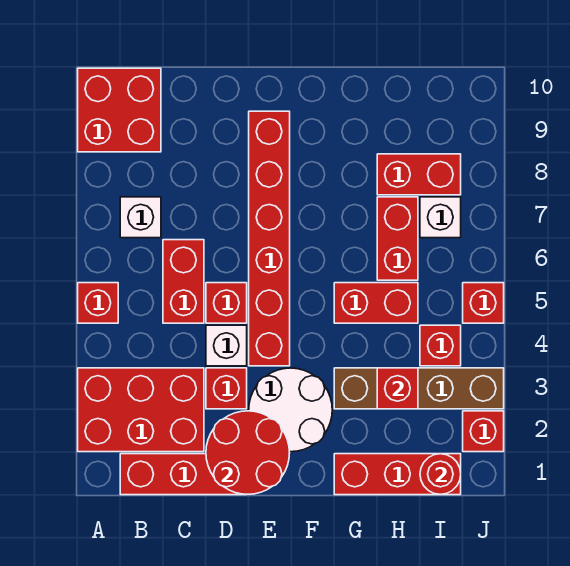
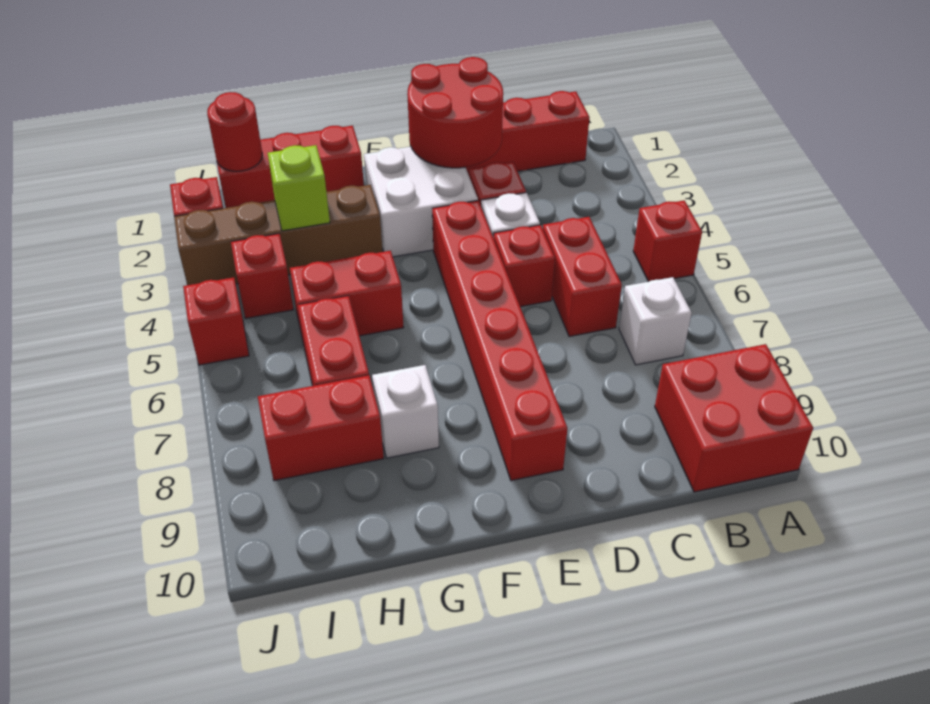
red 2x3 brick [78,368,204,452] -> none
white 2x2 round brick [249,368,332,452] -> white 2x2 brick [364,147,478,257]
red 1x1 brick [377,368,418,409] -> lime 1x1 brick [268,145,330,231]
white 1x1 brick [420,197,461,238] -> white 1x1 brick moved to [372,365,439,458]

